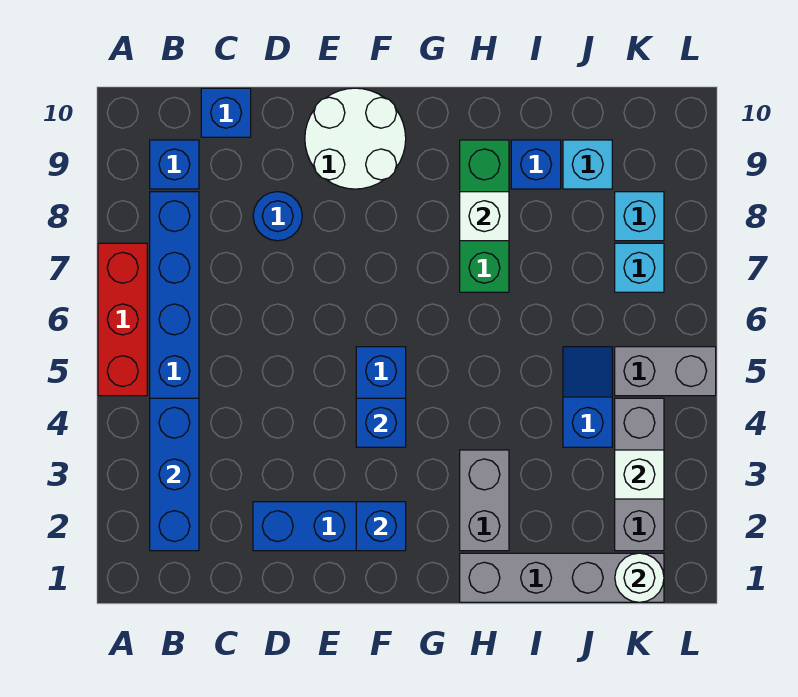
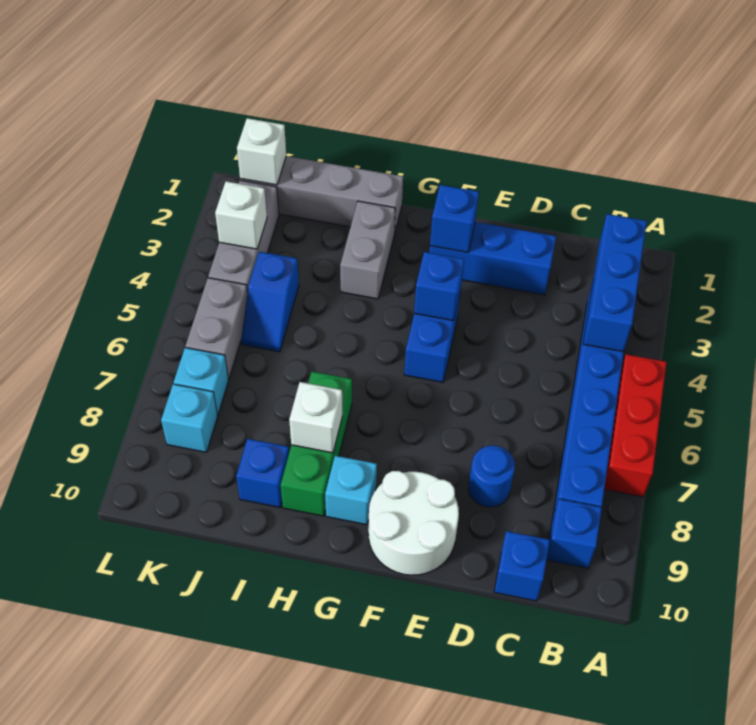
cyan 1x1 brick [563,140,612,189] -> cyan 1x1 brick moved to [325,456,377,525]
white 1x1 round brick [615,553,664,602] -> white 1x1 brick [237,118,286,185]
grey 1x2 brick [615,347,716,396] -> grey 1x2 brick turned to [185,278,247,379]

